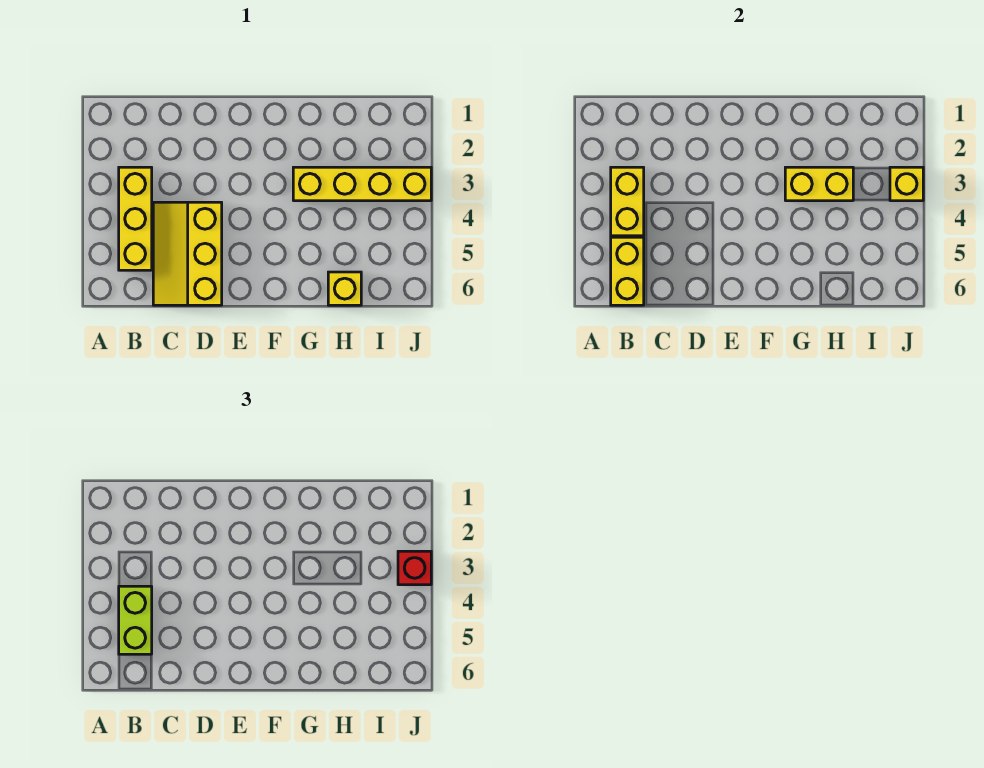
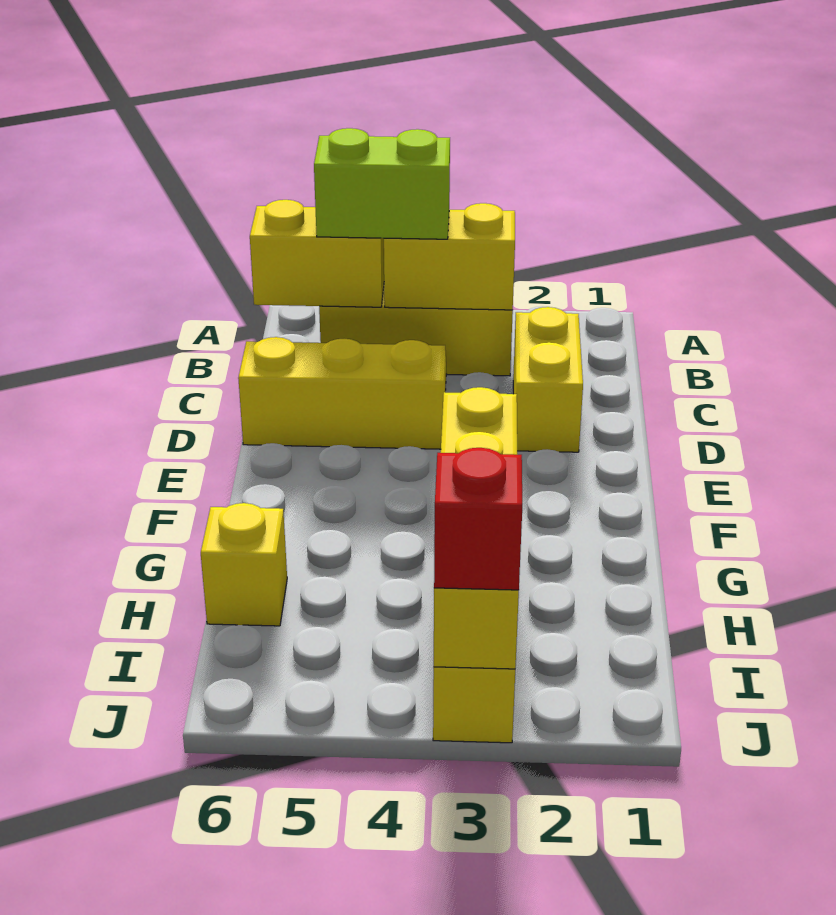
none -> yellow 1x2 brick [513,307,583,452]

